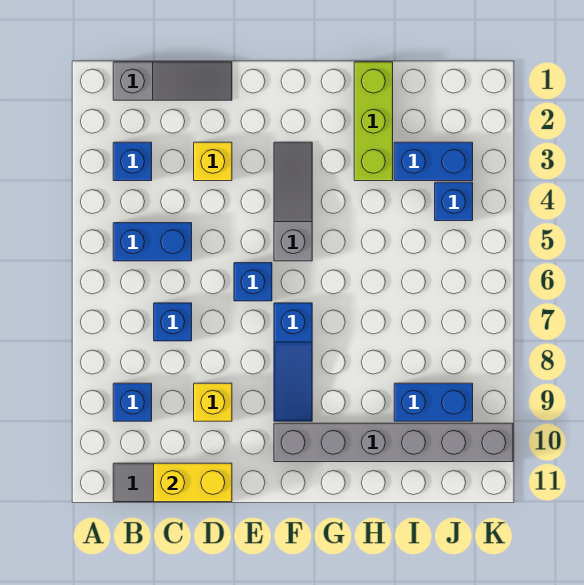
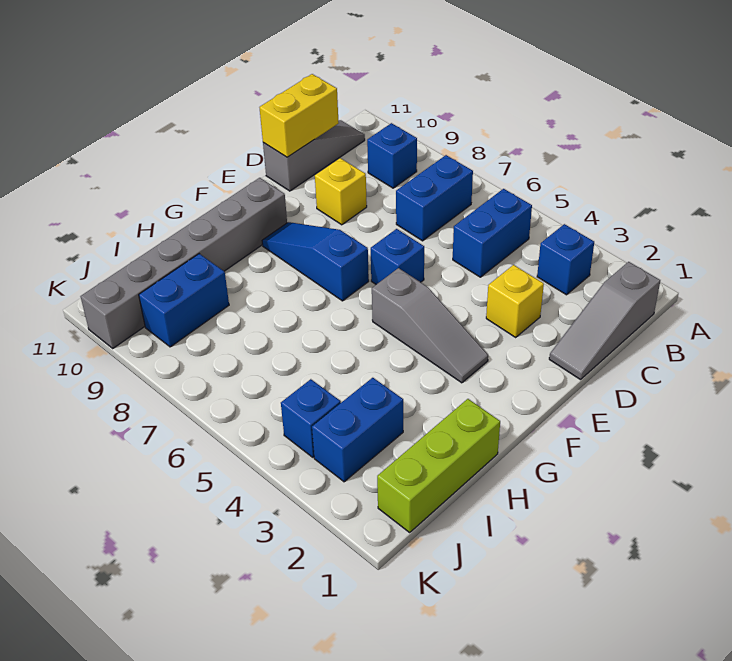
blue 1x1 brick [154,303,192,341] -> blue 1x2 brick [396,155,473,241]
lime 1x3 brick [354,62,393,181] -> lime 1x3 brick turned to [377,399,500,532]

